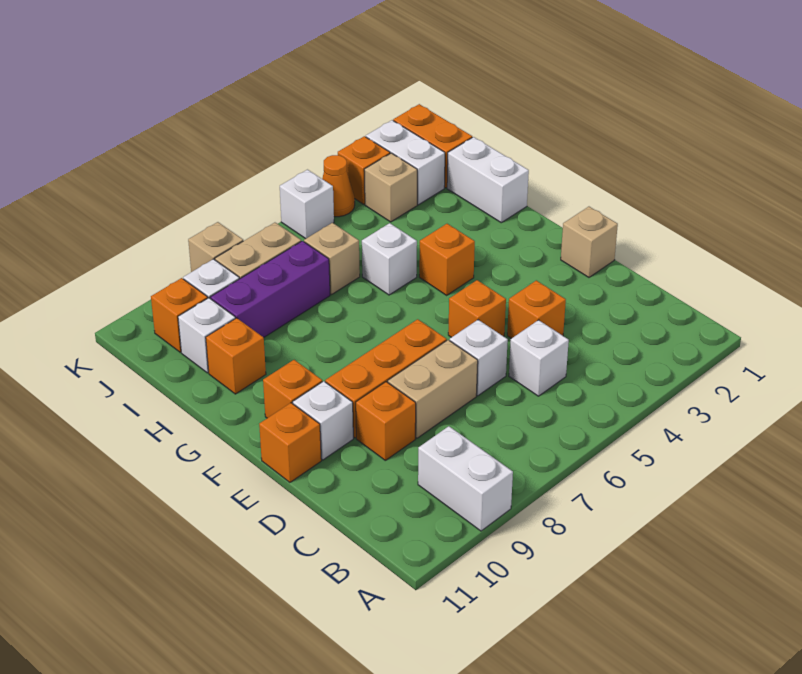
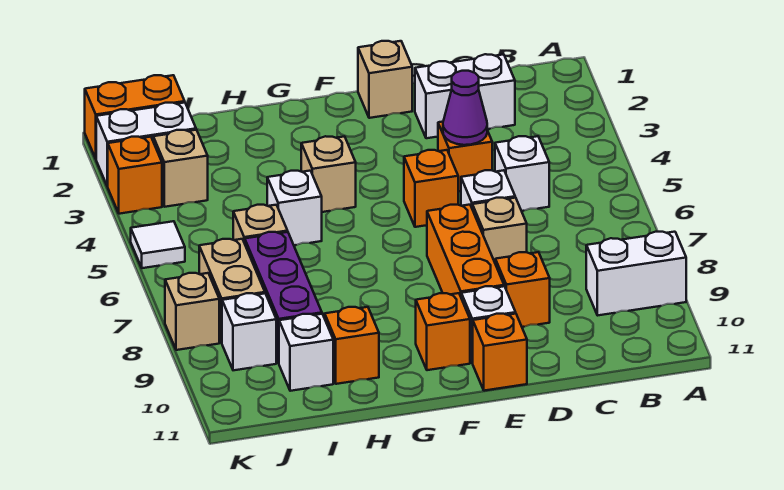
none -> purple 1x1 cone [443,71,487,145]
tan 1x2 brick [388,340,478,438] -> tan 1x1 brick [472,198,527,262]
orange 1x1 brick [419,224,475,295] -> tan 1x1 brick [301,136,356,212]
white 1x2 brick [447,137,529,223] -> white 1x2 brick moved to [415,54,515,138]
orange 1x1 brick [151,278,208,352] -> none
orange 1x1 cone [322,155,355,217] -> none
white 1x1 brick [280,170,334,239] -> white 1x1 tile [131,221,185,268]

